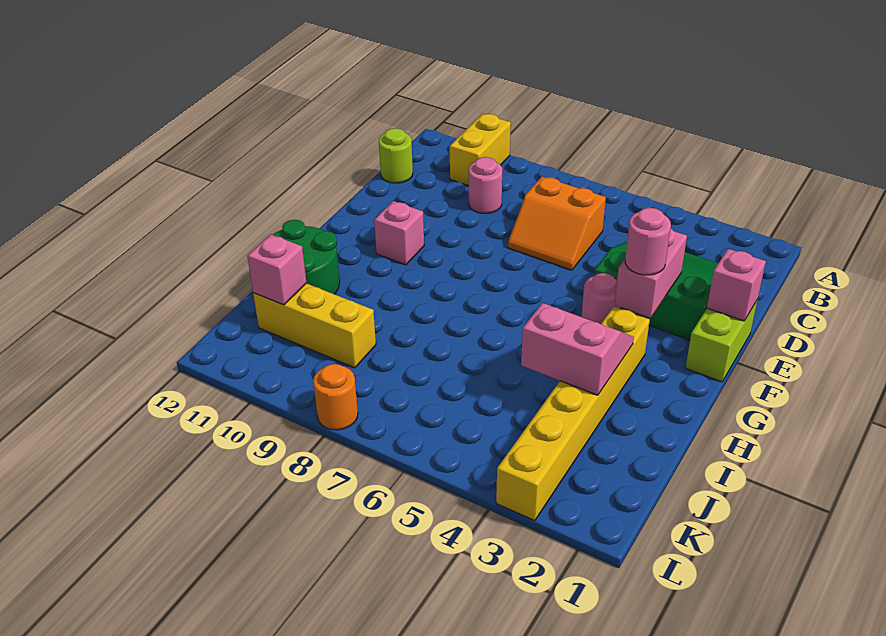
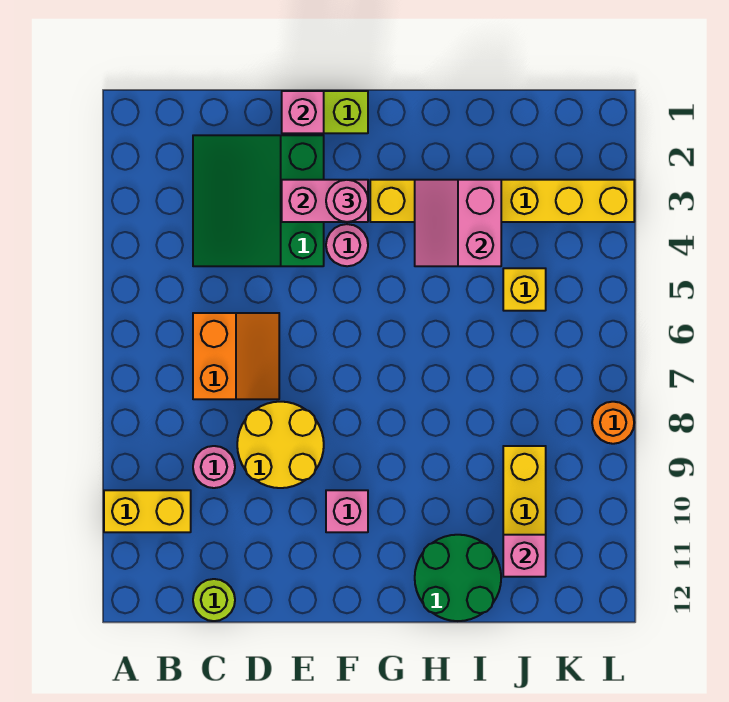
none -> yellow 2x2 round brick [237,402,324,488]
none -> yellow 1x1 brick [503,268,546,311]

